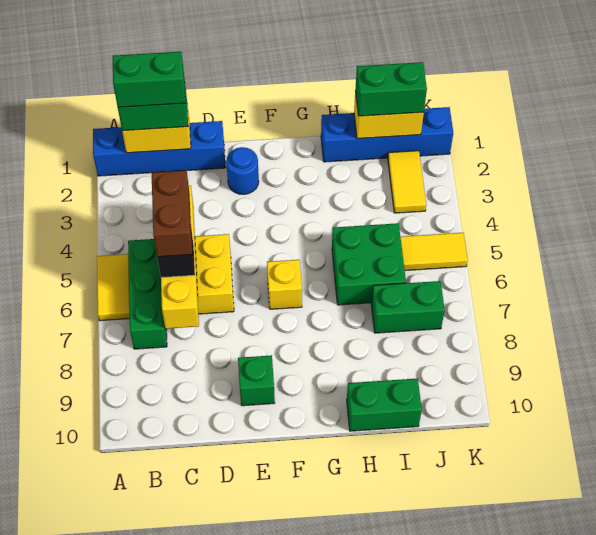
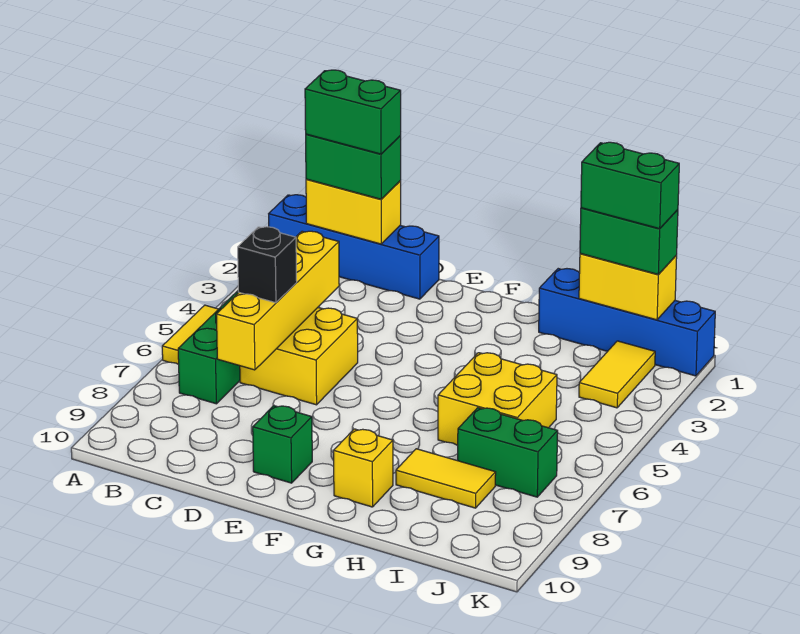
brown 1x2 brick [152,170,192,257] -> none
blue 1x1 round brick [226,147,259,194] -> none
yellow 1x1 brick [267,260,302,309] -> yellow 1x1 brick moved to [334,429,393,507]
green 2x2 brick [332,223,406,305] -> yellow 2x2 brick [438,353,557,445]
green 1x2 brick [347,378,422,431] -> green 1x2 brick moved to [581,142,679,229]
yellow 1x2 tile [401,233,468,271] -> yellow 1x2 tile moved to [396,449,496,508]

